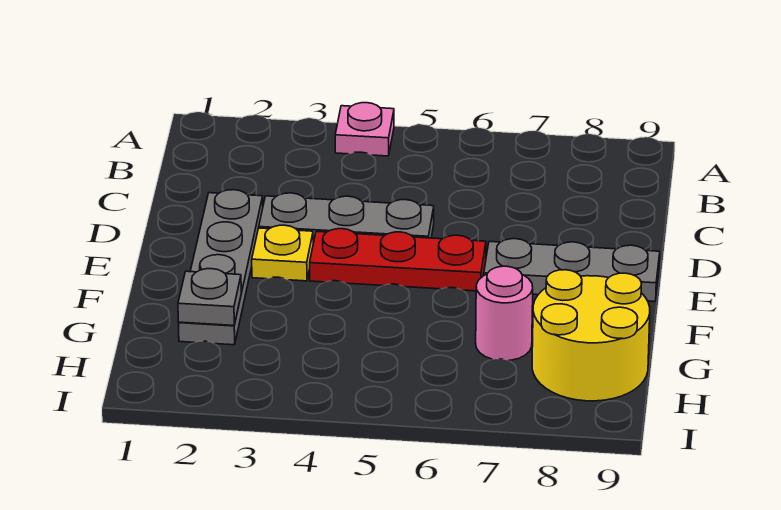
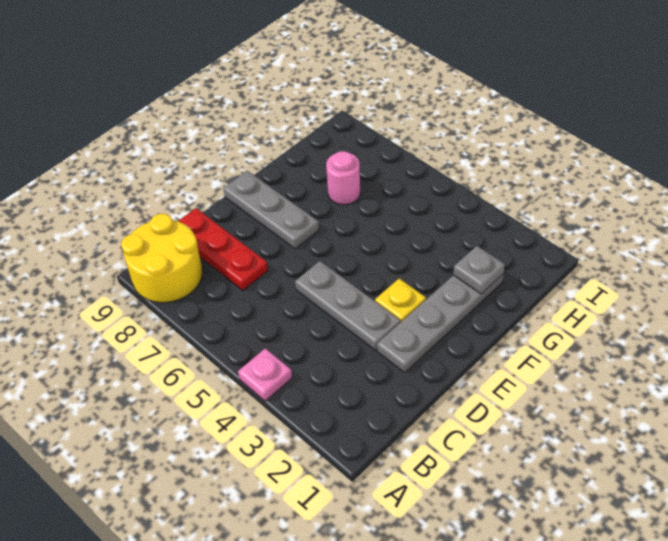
red 1x3 plate [310,229,486,291] -> red 1x3 plate moved to [178,208,268,291]
yellow 2x2 round brick [532,270,650,401] -> yellow 2x2 round brick moved to [121,214,202,303]

